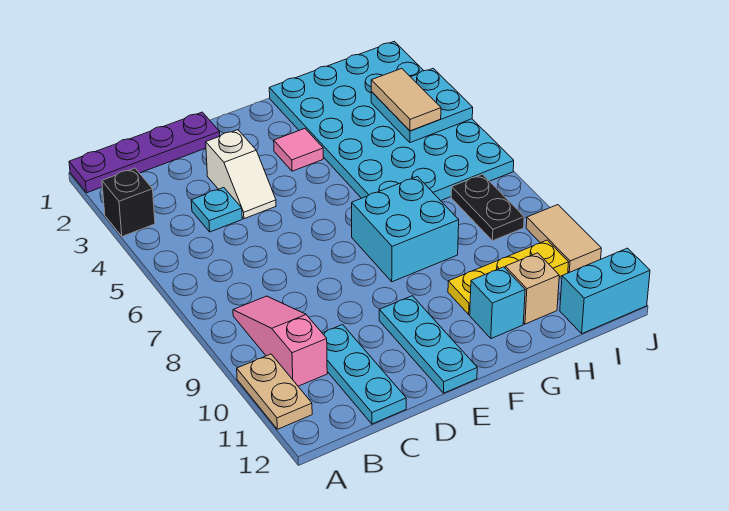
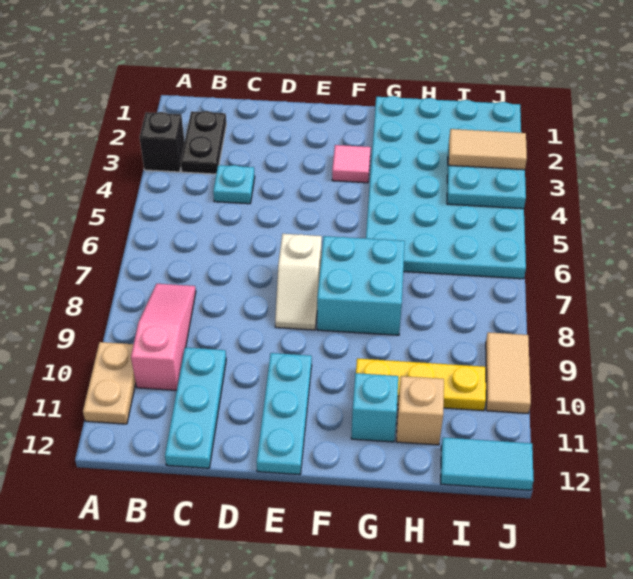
purple 1x4 plate [69,112,220,193] -> none
white 1x2 slope [206,130,276,219] -> white 1x2 slope moved to [275,234,322,330]
tan 1x2 tile [371,68,441,131] -> tan 1x2 tile turned to [449,129,527,170]
black 1x2 plate [451,174,524,241] -> black 1x2 plate moved to [181,111,226,174]
cyan 1x2 brick [560,248,650,334] -> cyan 1x2 tile [441,437,534,490]

